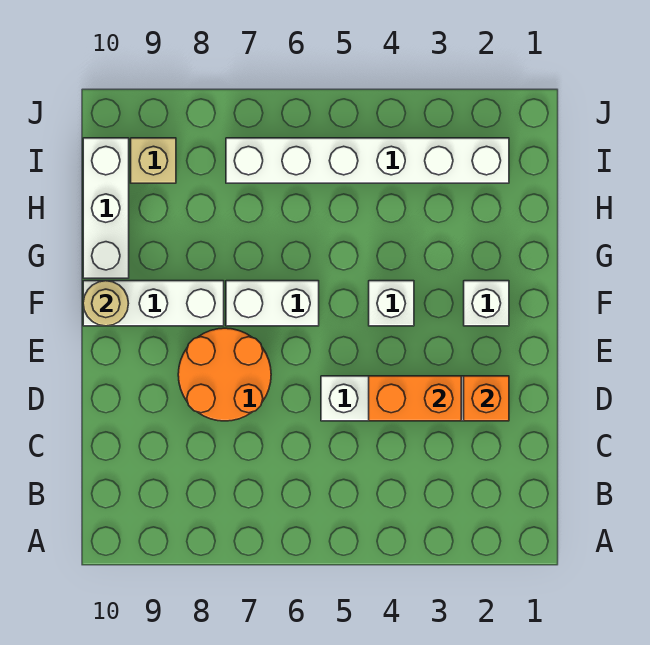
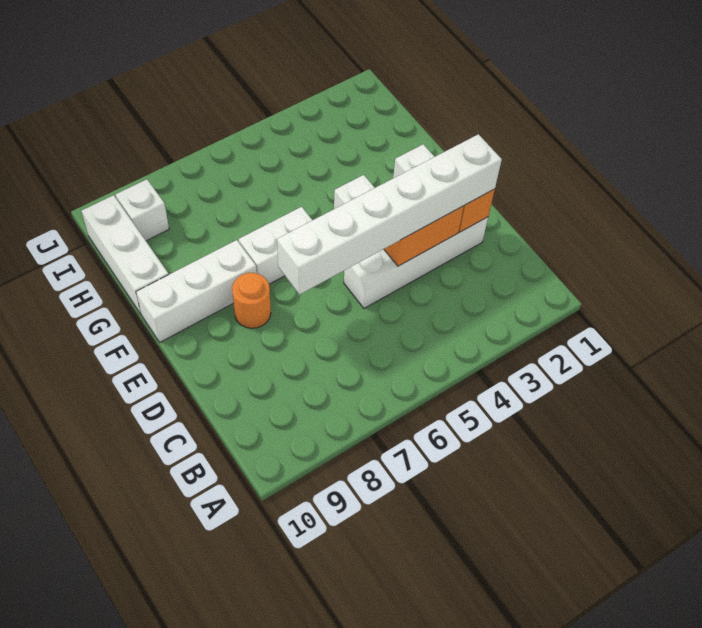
orange 2x2 round brick [178,328,271,421] -> orange 1x1 round brick [232,273,271,328]
tan 1x1 round brick [83,281,128,326] -> none
white 1x6 brick [226,138,509,183] -> white 1x6 brick moved to [277,134,502,294]
tan 1x1 brick [131,138,176,183] -> white 1x1 brick [116,179,169,241]

